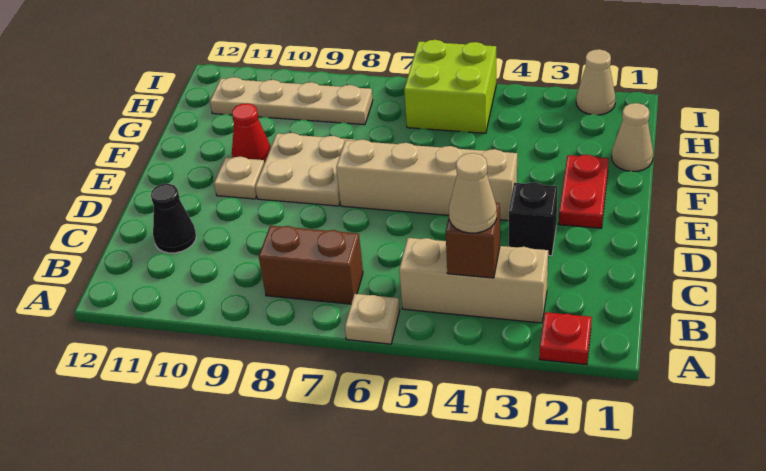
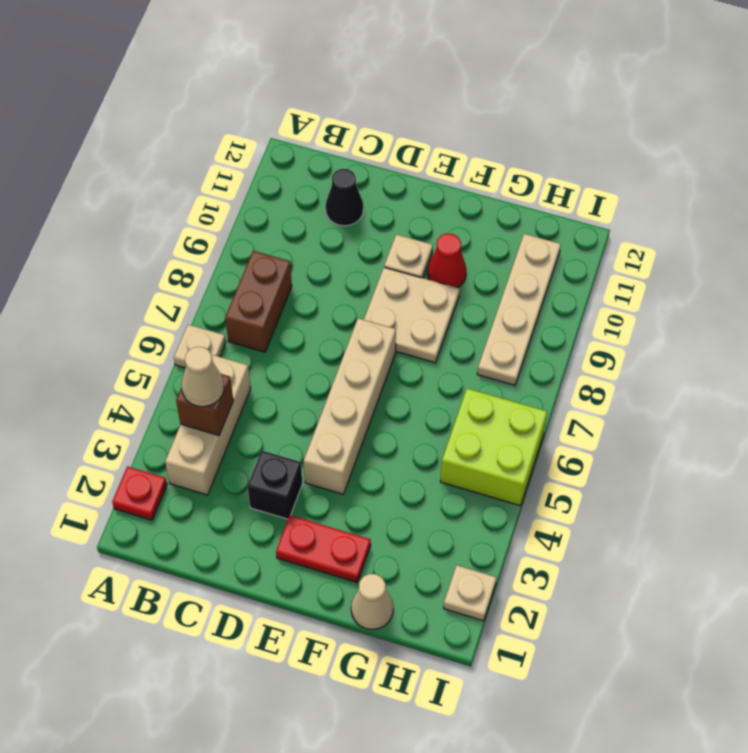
tan 1x1 cone [576,49,616,115] -> tan 1x1 plate [444,565,497,621]

